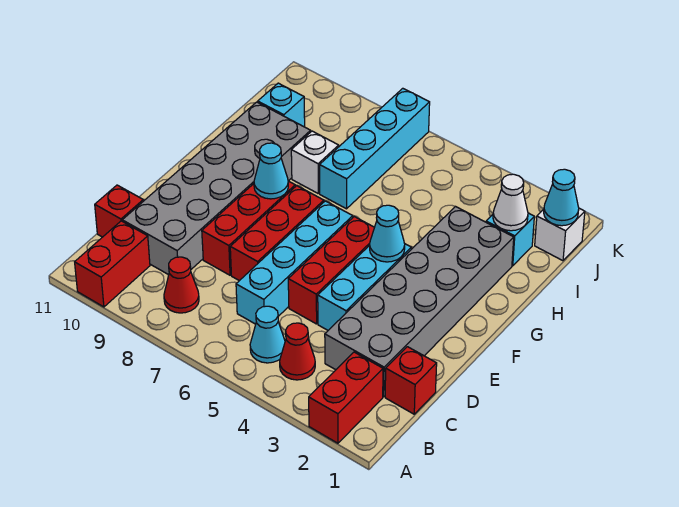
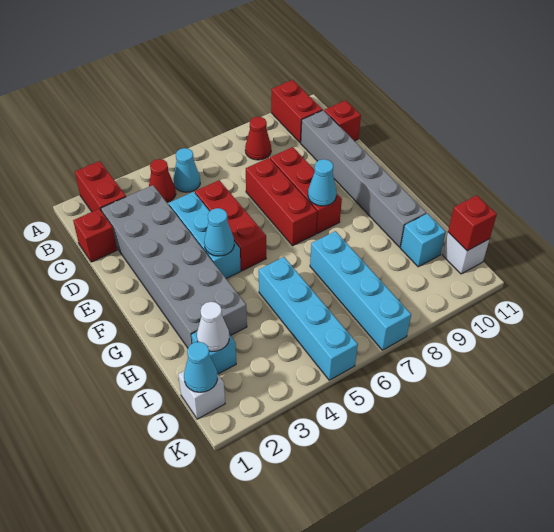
cyan 1x4 brick [236,201,353,324] -> cyan 1x4 brick moved to [259,257,358,380]
grey 2x6 brick [122,102,311,275] -> grey 1x6 brick [301,110,426,247]
white 1x1 brick [291,131,339,193] -> white 1x1 brick moved to [443,232,490,274]
none -> red 1x1 brick [448,195,497,251]

